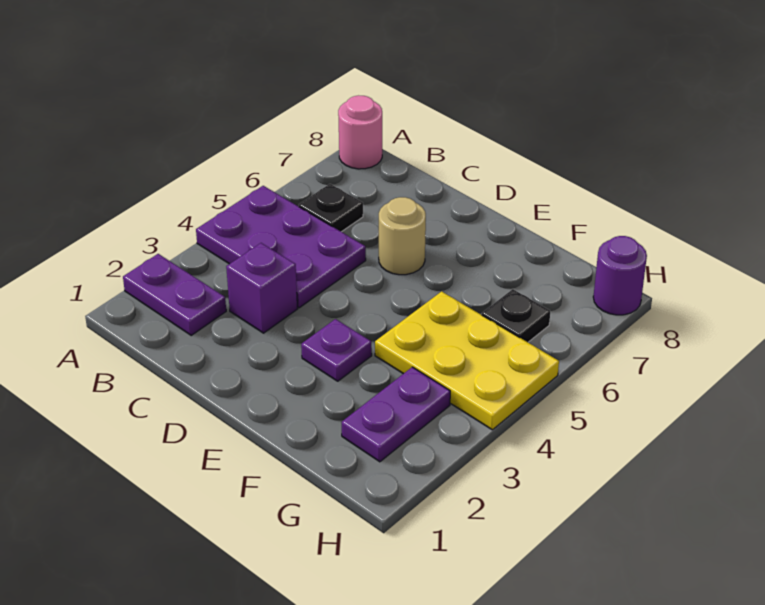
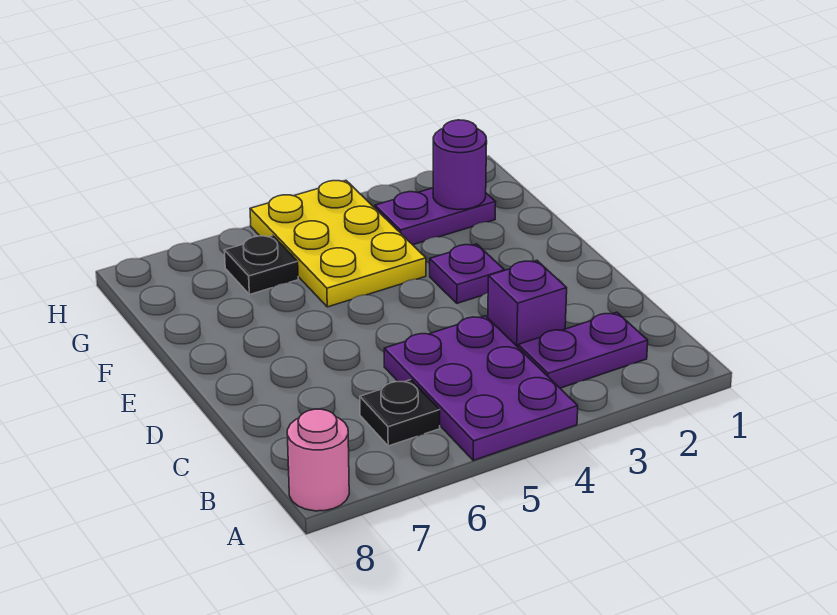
purple 1x2 plate [123,254,226,335] -> purple 1x2 plate turned to [518,312,648,388]
tan 1x1 round brick [379,197,426,275] -> none
purple 1x1 round brick [593,236,647,315] -> purple 1x1 round brick moved to [433,120,487,210]

